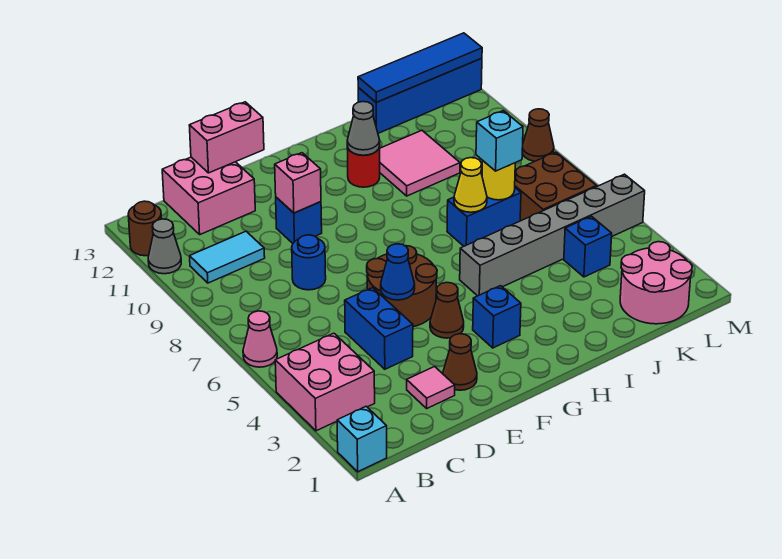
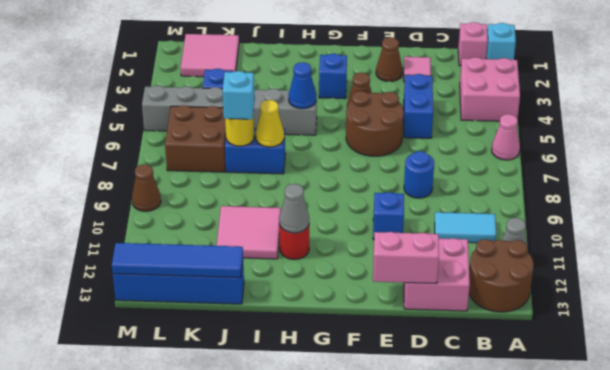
brown 1x1 round brick [128,201,161,256] -> brown 2x2 round brick [469,239,534,312]
blue 1x1 cone [381,244,415,300] -> blue 1x1 cone moved to [289,62,316,109]
pink 1x1 brick [275,153,321,213] -> pink 1x1 brick moved to [458,22,488,66]
pink 2x2 round brick [620,242,692,324] -> pink 2x2 tile [181,34,239,77]

